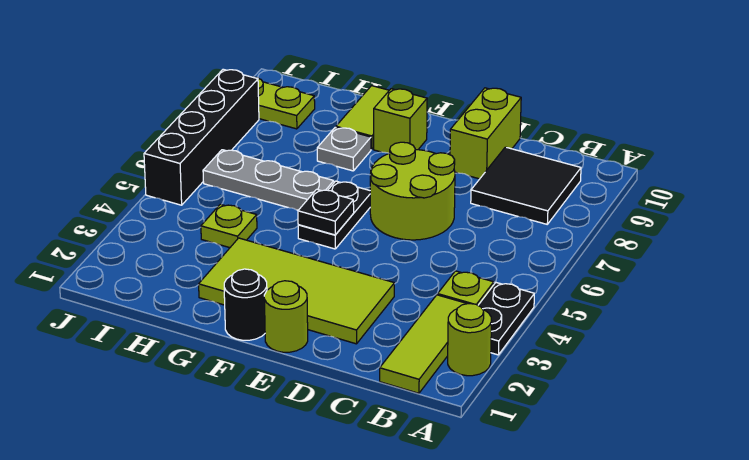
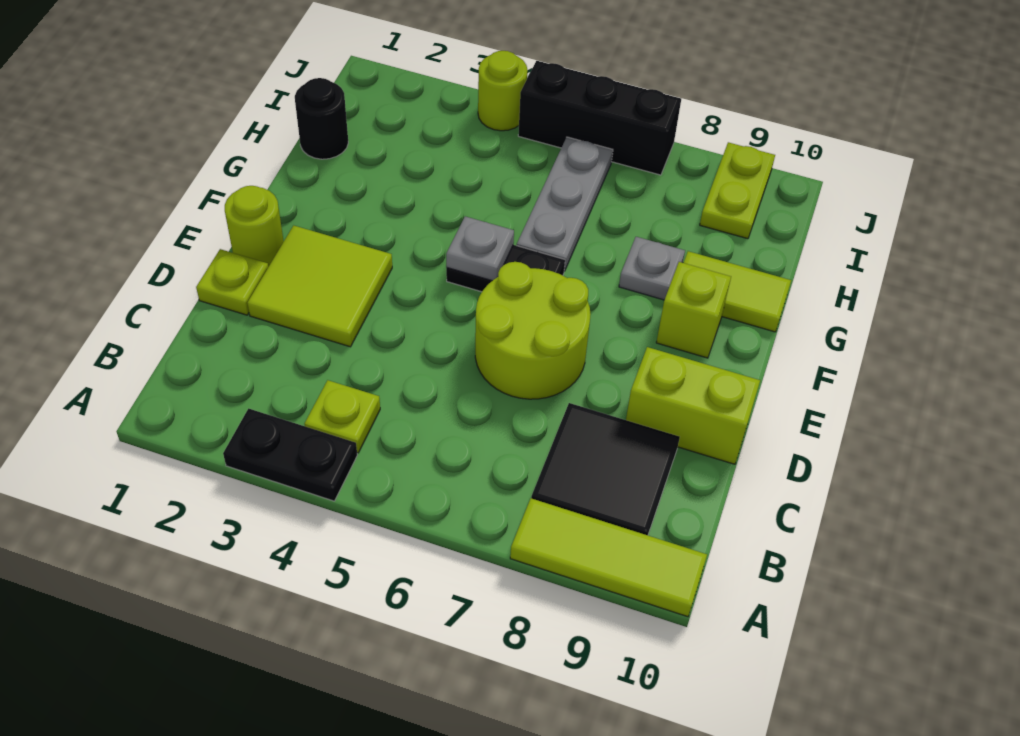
lime 1x1 round brick [448,304,492,376] -> lime 1x1 round brick moved to [478,51,528,131]
lime 1x3 tile [380,295,467,393] -> lime 1x3 tile moved to [510,498,707,617]
lime 2x4 tile [199,238,394,344] -> lime 2x2 tile [247,225,392,347]
black 1x1 round brick [224,269,267,340] -> black 1x1 round brick moved to [295,78,348,159]
black 1x1 plate [298,189,354,235] -> grey 1x1 plate [446,216,514,281]
lime 1x1 plate [201,204,257,248] -> lime 1x1 plate moved to [196,249,268,315]
black 1x4 brick [144,69,259,205] -> black 1x3 brick [518,61,681,175]

